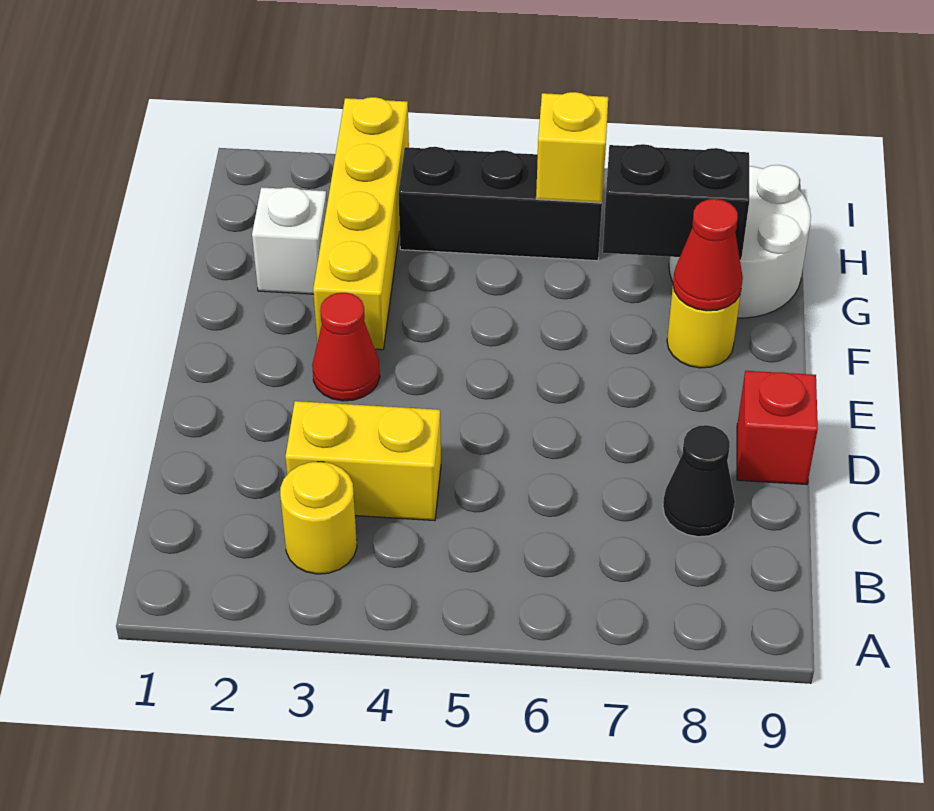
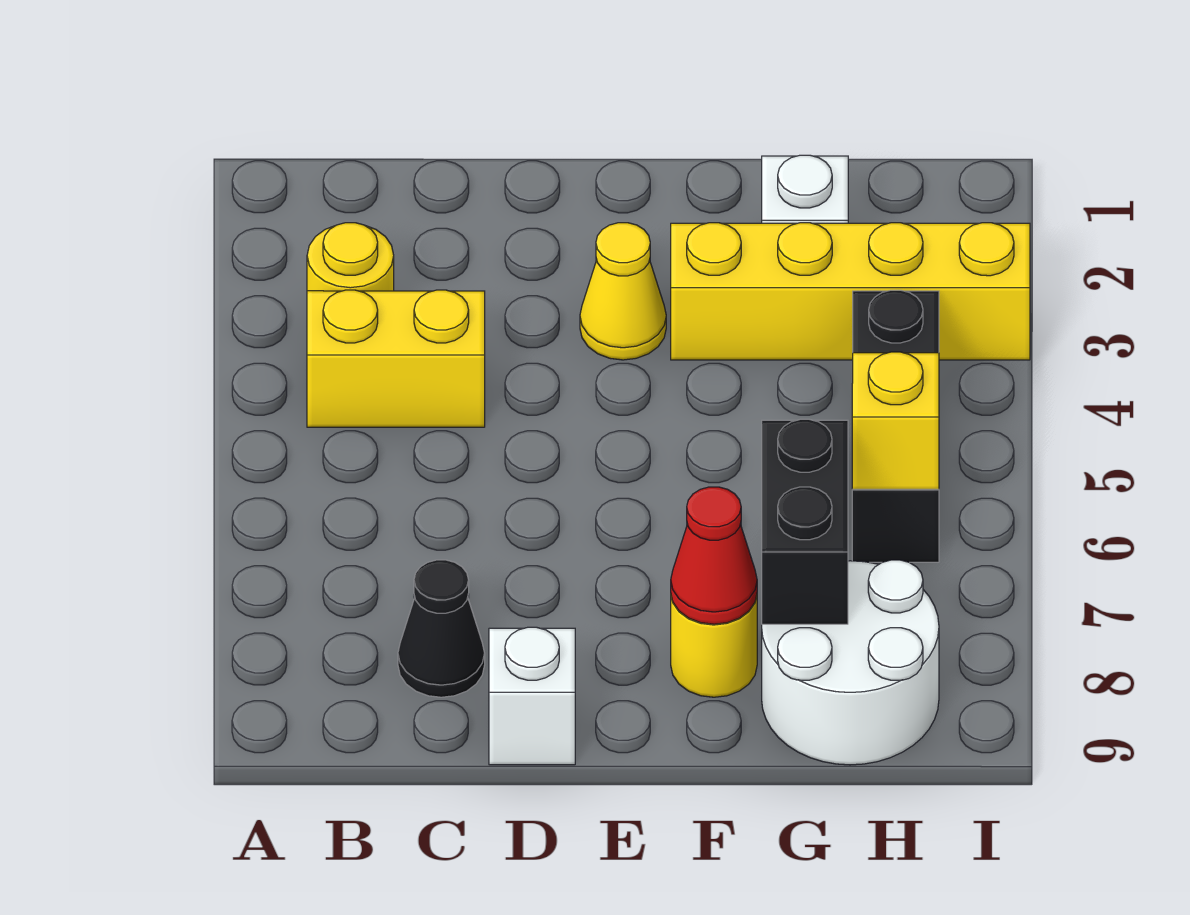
yellow 1x2 brick [285,401,441,521] -> yellow 1x2 brick turned to [307,290,485,427]
red 1x1 brick [737,371,818,484] -> white 1x1 brick [489,627,575,765]
red 1x1 cone [312,293,380,401] -> yellow 1x1 cone [580,223,666,360]

